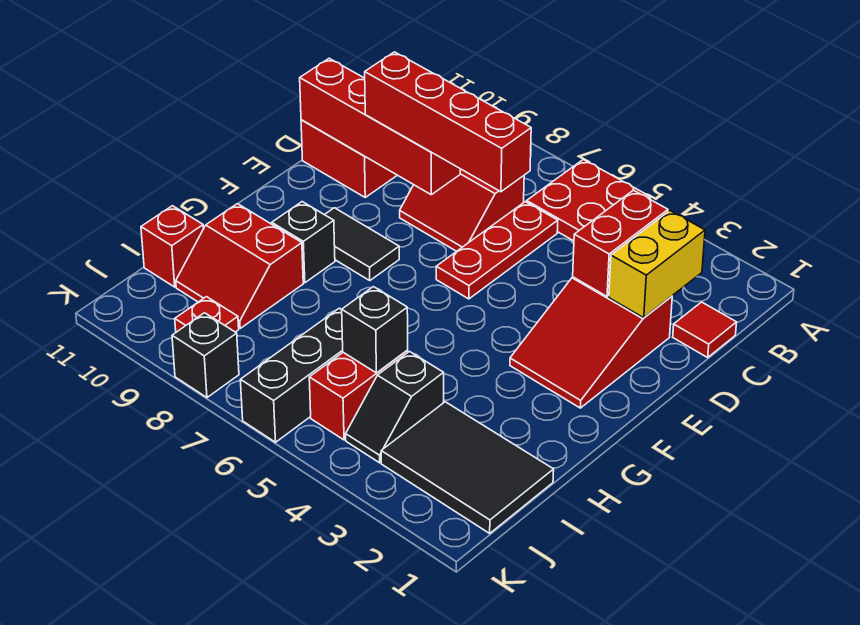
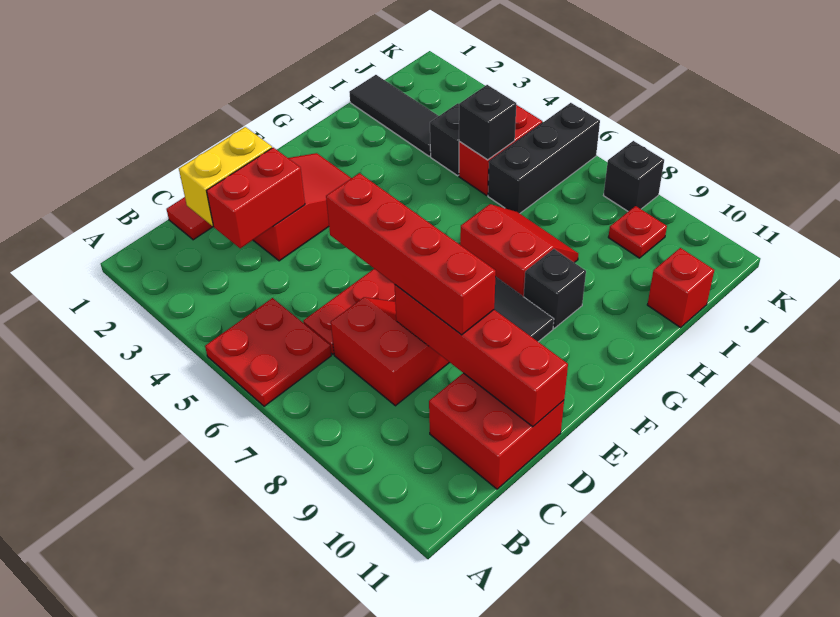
red 2x2 slope [176,204,303,328] -> red 2x2 slope moved to [460,204,578,297]
black 2x3 tile [381,402,554,533] -> black 1x3 tile [349,75,438,156]

